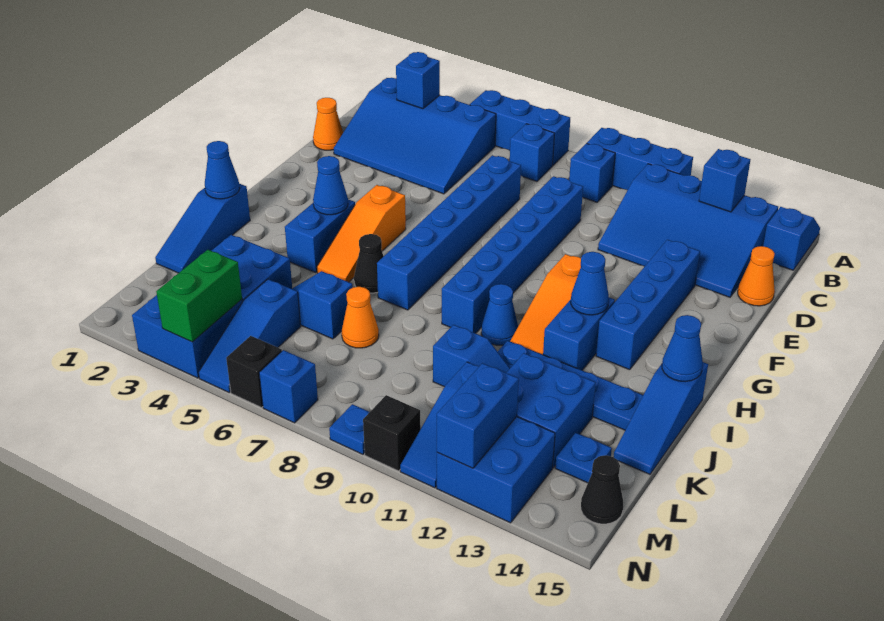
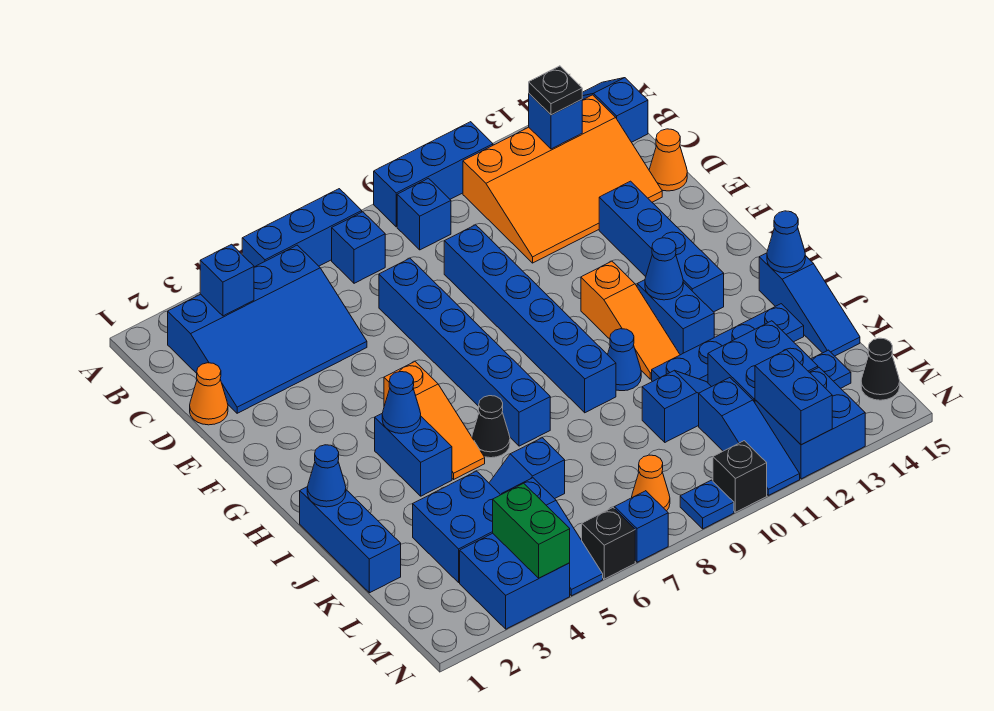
blue 3x4 slope [598,164,778,297] -> orange 3x4 slope [463,95,662,263]
none -> black 1x1 plate [529,66,582,115]
blue 1x3 slope [155,184,250,273] -> blue 1x3 brick [300,487,401,593]
orange 1x1 cone [342,287,379,348] -> orange 1x1 cone moved to [632,455,670,511]

